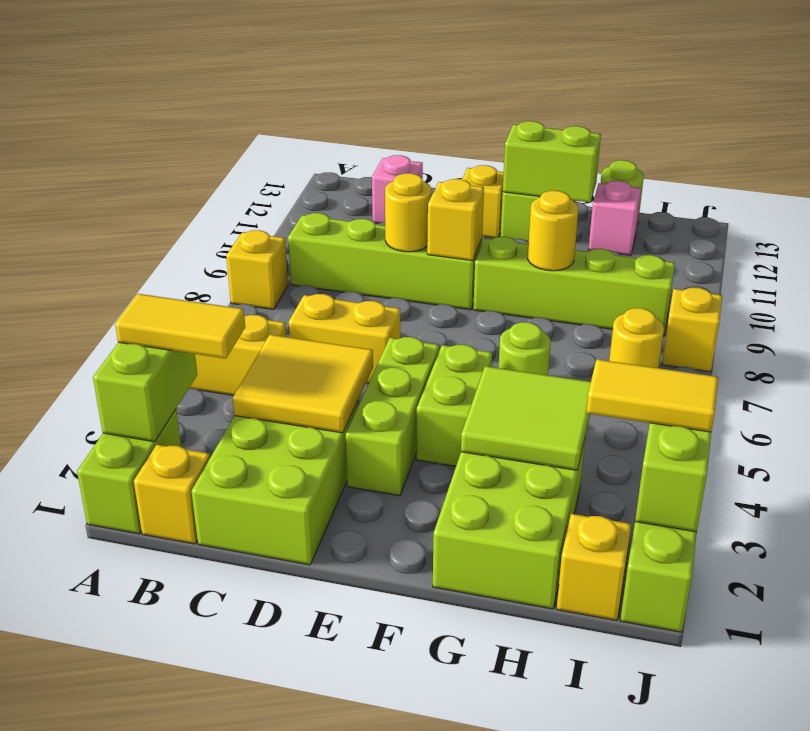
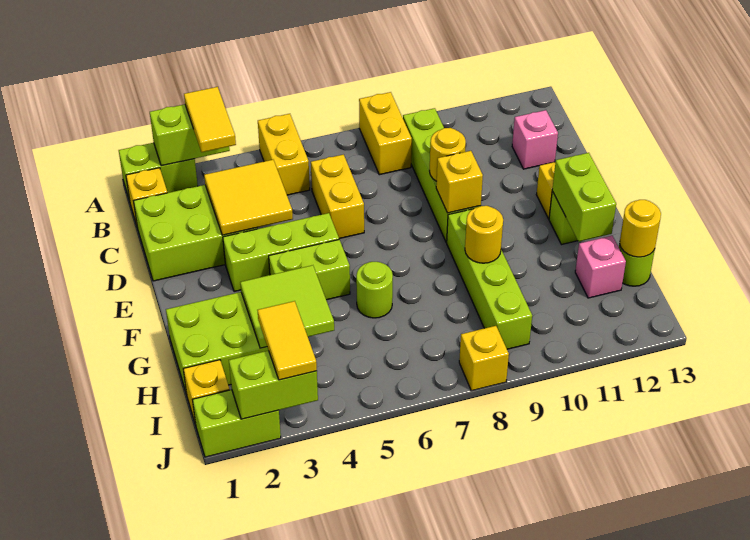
yellow 1x1 brick [226,230,288,309] -> yellow 1x2 brick [359,92,412,175]
yellow 1x1 round brick [609,308,664,368] -> yellow 1x1 round brick moved to [620,200,661,257]

